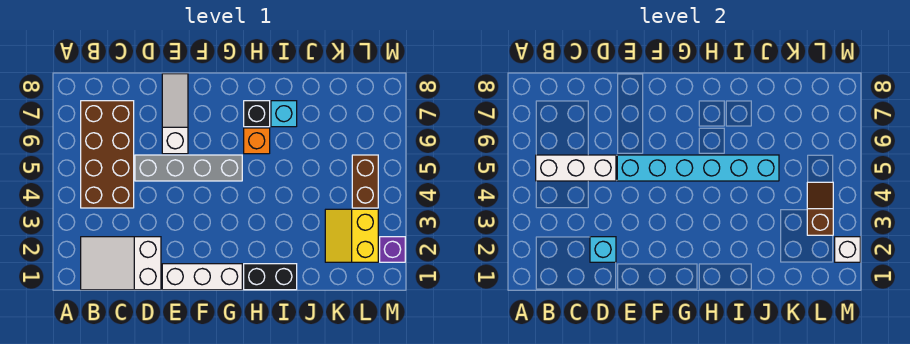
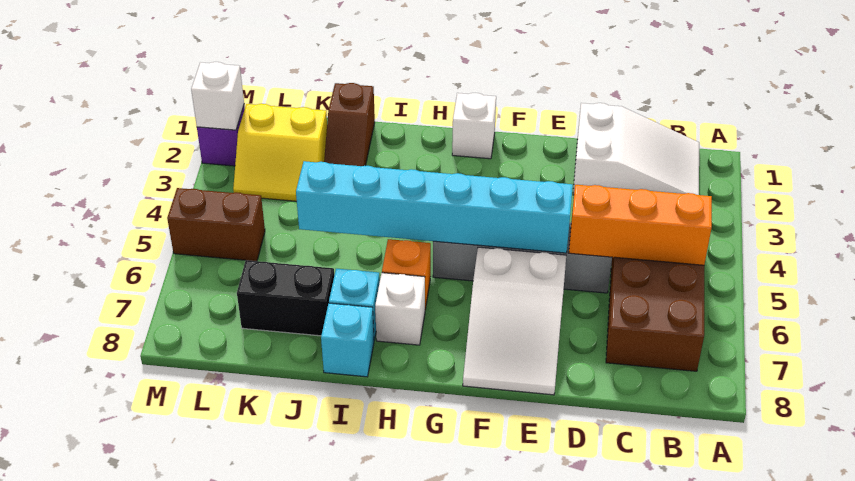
white 1x3 brick [536,155,616,181] -> orange 1x3 brick [569,185,712,265]
cyan 1x1 brick [590,237,616,262] -> cyan 1x1 brick moved to [321,303,374,377]
white 1x3 brick [162,264,242,290] -> white 1x1 brick [452,93,496,159]
white 1x3 slope [162,74,188,154] -> white 2x3 slope [463,247,566,395]
black 1x2 brick [244,264,297,290] -> black 1x2 brick moved to [237,260,334,336]
black 1x1 brick [244,101,270,127] -> white 1x1 brick [375,273,425,345]
yellow 2x2 slope [325,209,378,262] -> yellow 2x2 slope turned to [233,104,327,201]
brown 1x2 slope [807,182,833,235] -> brown 1x2 slope moved to [324,83,375,166]
brown 1x2 brick [352,155,378,208] -> brown 1x2 brick turned to [167,188,265,261]

